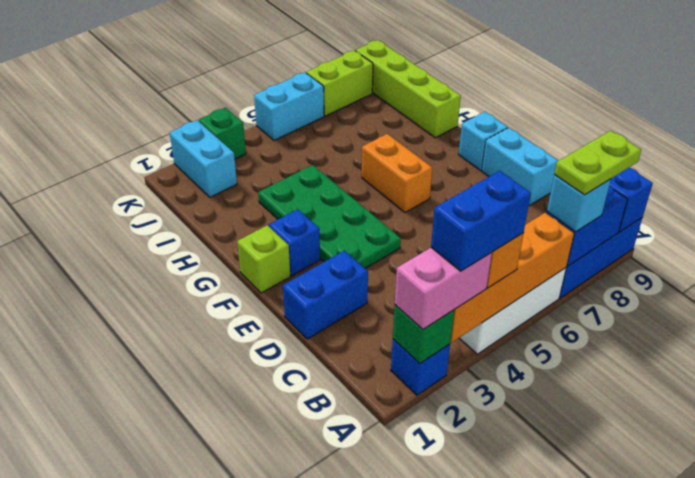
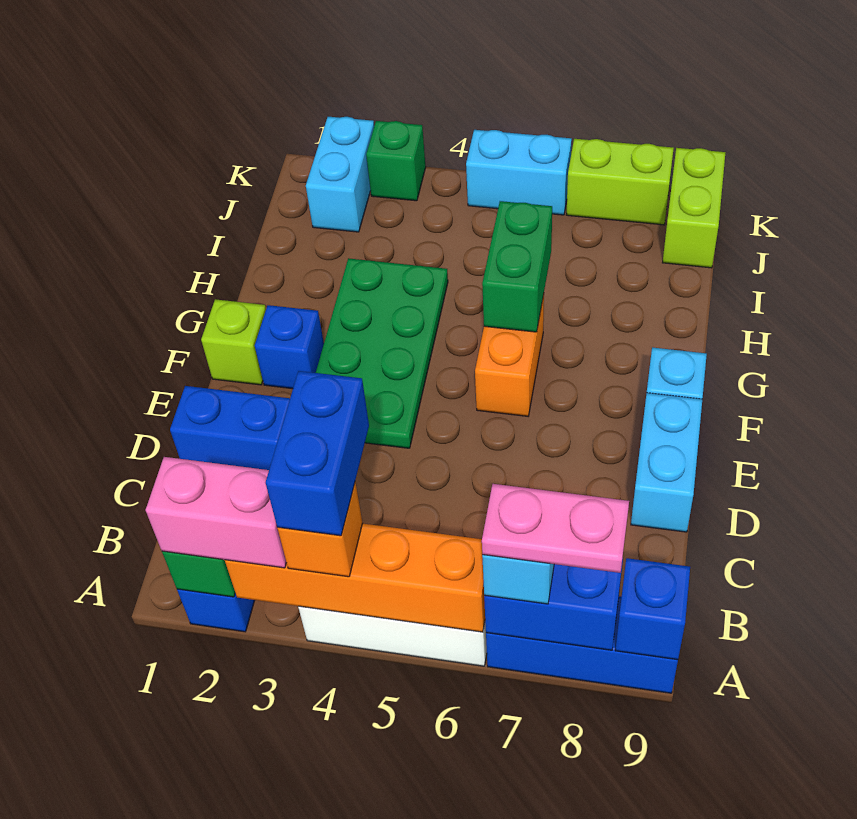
blue 1x2 brick [431,171,531,271] -> blue 1x2 brick turned to [266,371,369,536]
lime 1x2 plate [554,131,641,195] -> pink 1x2 plate [482,484,629,573]
none -> green 1x2 brick [482,201,552,332]
lime 1x4 brick [355,40,461,138] -> lime 1x2 brick [663,148,726,268]

